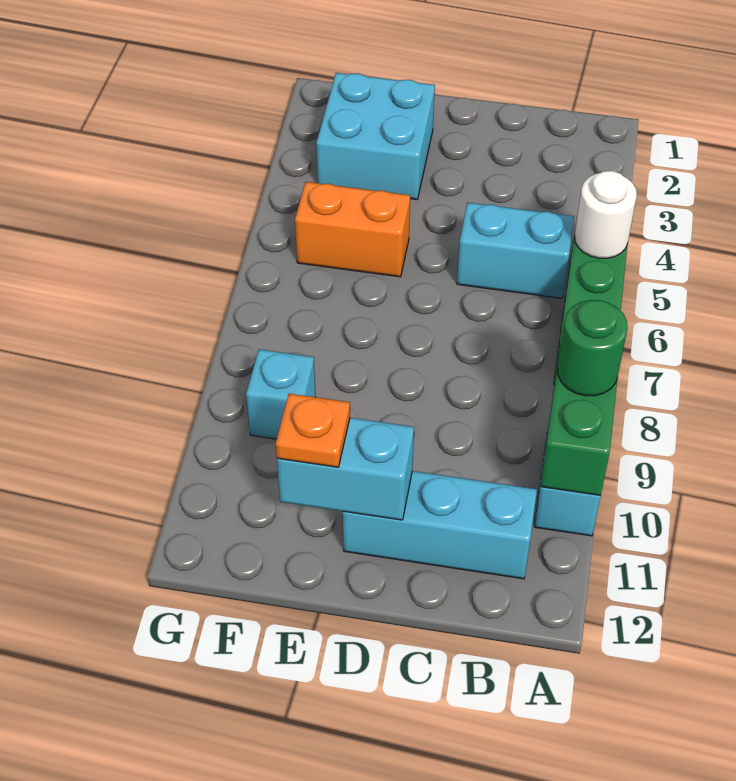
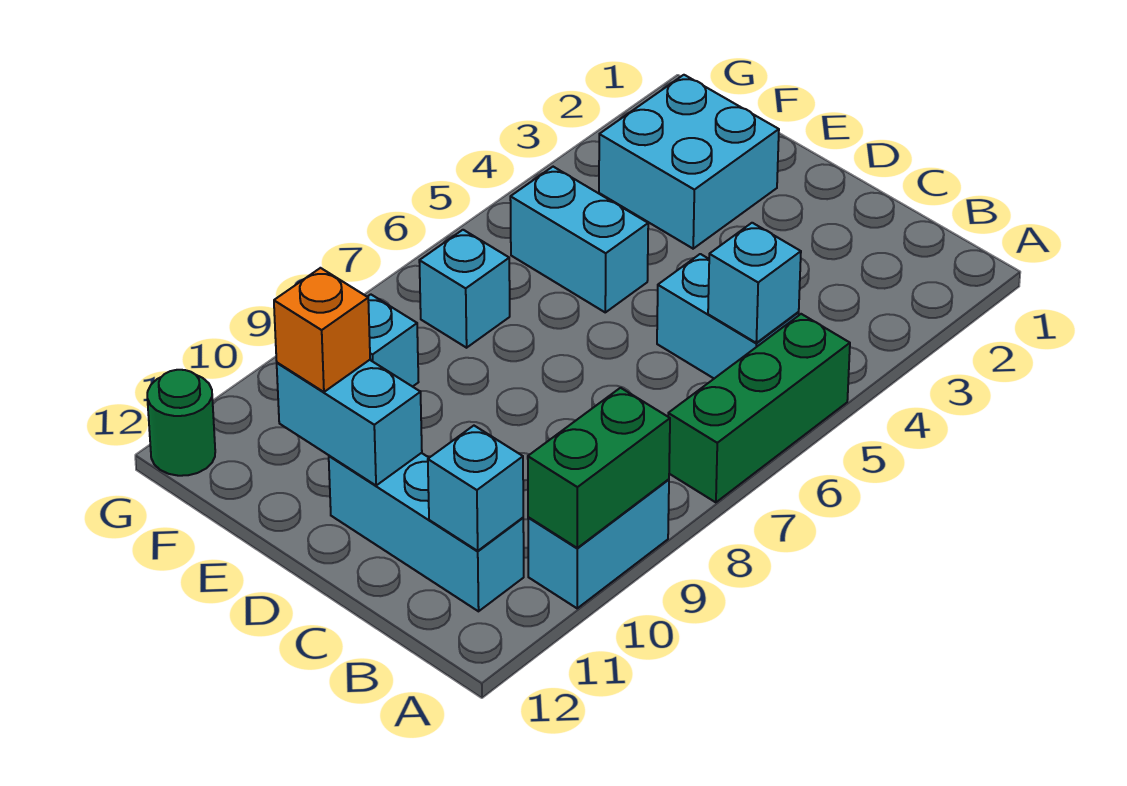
white 1x1 round brick [575,171,637,258] -> none
green 1x1 round brick [557,300,628,396] -> green 1x1 round brick moved to [147,370,215,476]
none -> cyan 1x1 brick [708,223,801,343]
none -> cyan 1x1 brick [428,426,523,551]
orange 1x2 brick [295,182,410,277] -> cyan 1x2 brick [510,167,648,312]
orange 1x1 plate [276,394,350,467] -> orange 1x1 brick [274,268,370,392]
none -> cyan 1x1 brick [419,230,510,348]

